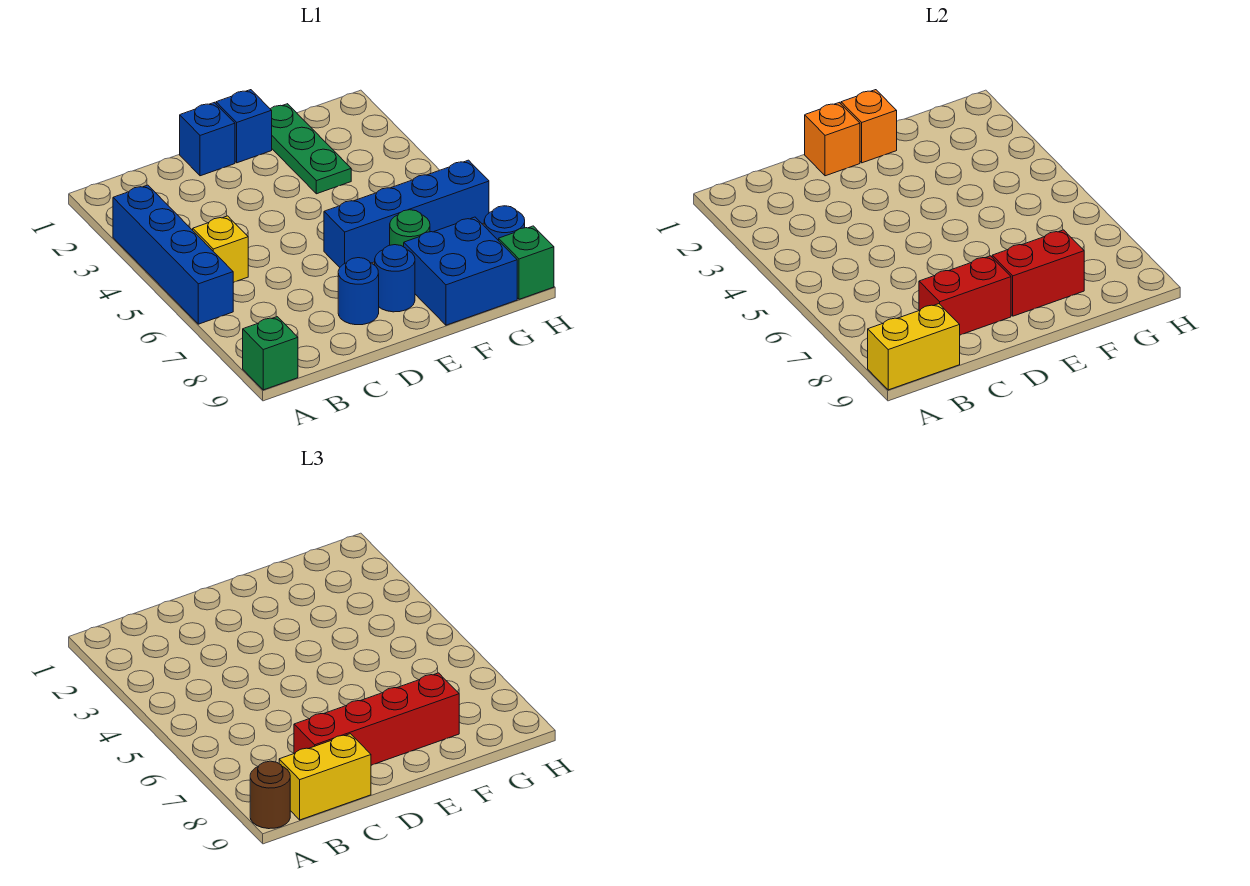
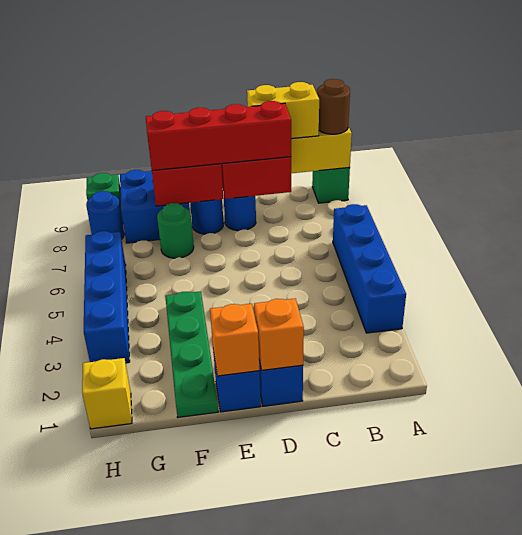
yellow 1x1 brick [193,216,248,282] -> yellow 1x1 brick moved to [82,358,132,429]
blue 1x4 brick [324,160,489,267] -> blue 1x4 brick turned to [84,231,130,363]
green 1x3 plate [271,104,351,194] -> green 1x4 plate [165,291,218,417]

